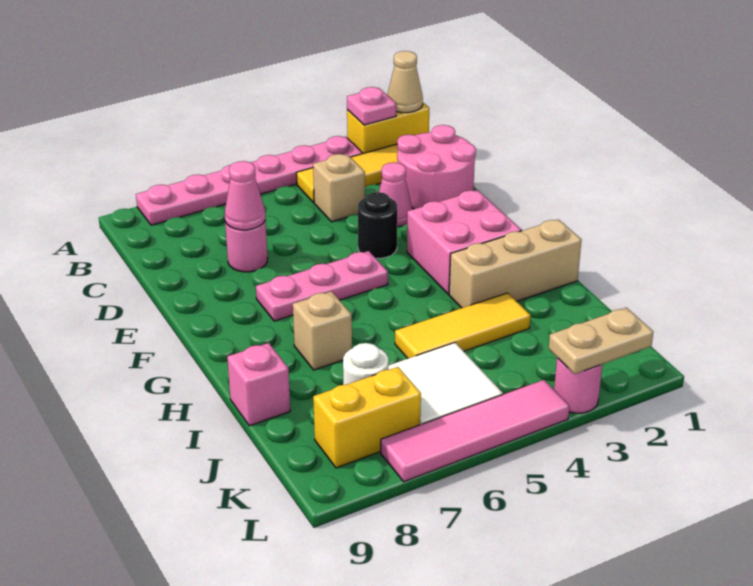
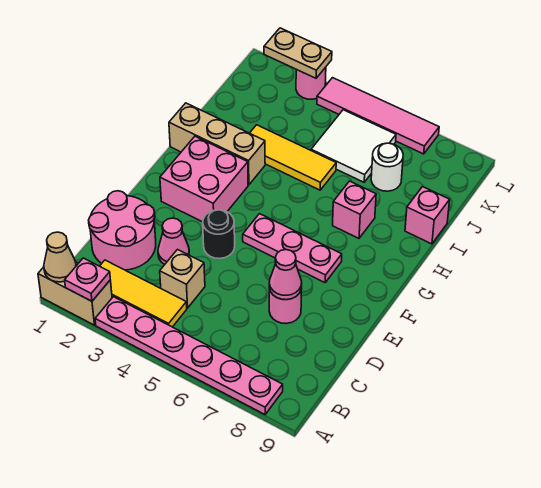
yellow 1x2 brick [347,103,429,153] -> tan 1x2 brick [38,262,112,325]
tan 1x1 brick [293,291,352,370] -> pink 1x1 brick [333,181,376,238]
yellow 1x2 brick [313,367,421,468] -> none

